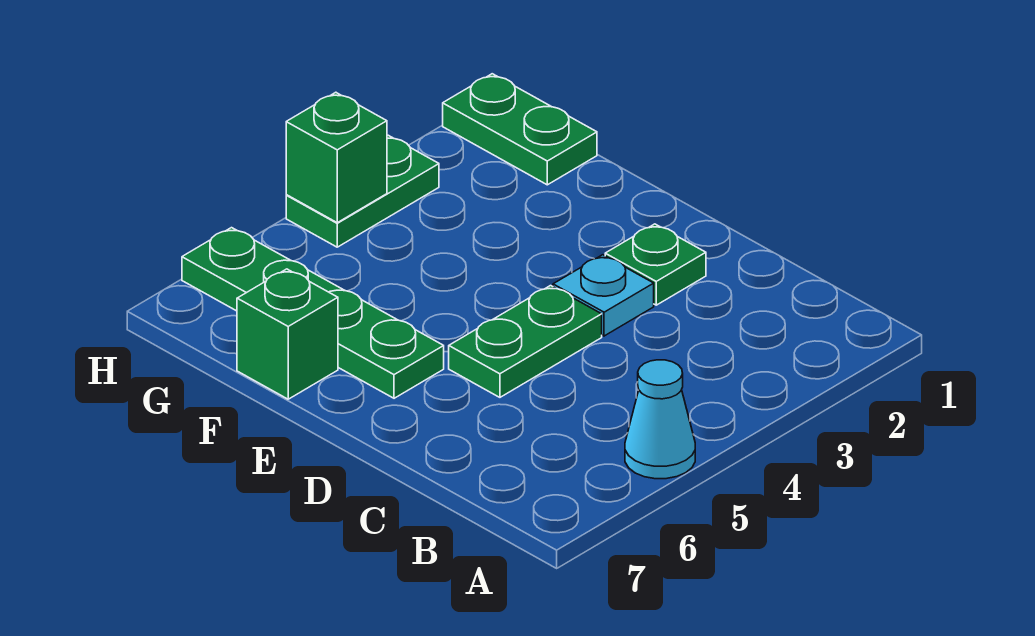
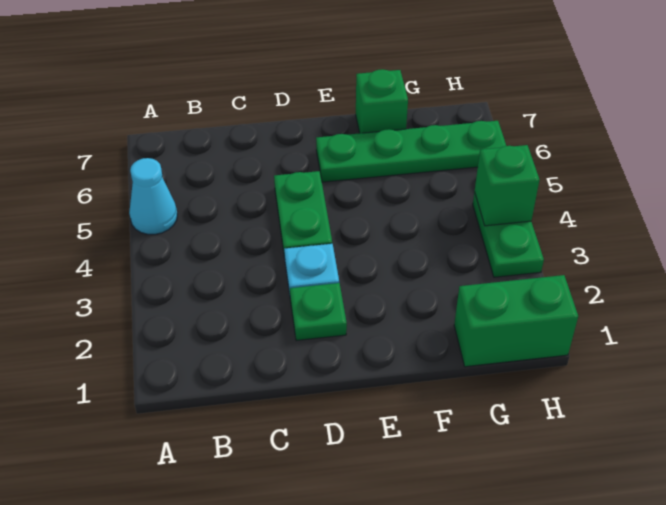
green 1x2 plate [443,74,597,185] -> green 1x2 brick [454,275,578,367]

